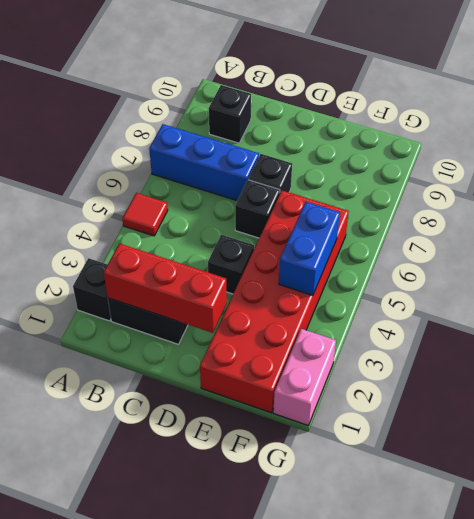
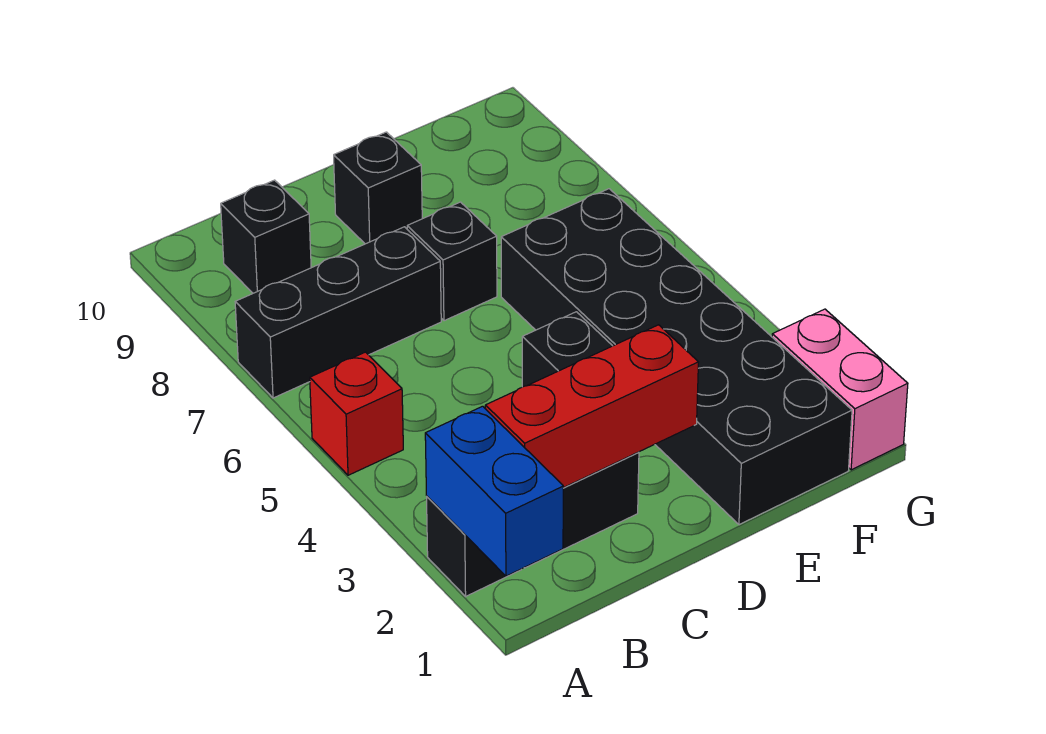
red 1x1 tile [122,193,168,236] -> red 1x1 brick [310,352,403,475]
blue 1x3 brick [149,124,259,201] -> black 1x3 brick [235,227,441,398]
black 1x1 brick [235,180,280,238] -> black 1x1 brick moved to [334,132,422,244]
red 2x6 brick [200,190,349,413] -> black 2x6 brick [501,189,852,525]
blue 1x2 brick [279,202,340,295] -> blue 1x2 brick moved to [425,406,563,576]

